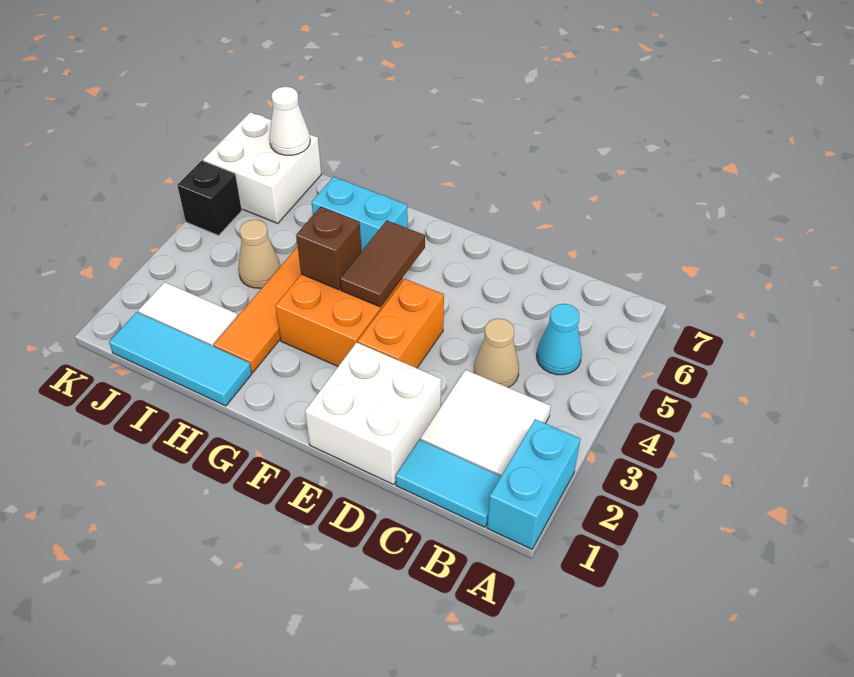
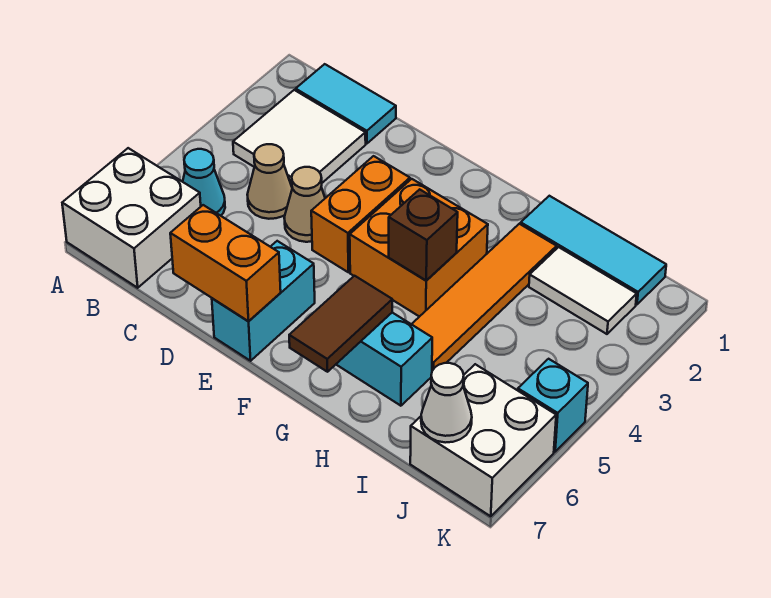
cyan 1x2 brick [487,419,580,549] -> cyan 1x2 brick moved to [212,241,315,361]
white 2x2 brick [305,342,441,485] -> white 2x2 brick moved to [62,148,201,288]
none -> orange 1x2 brick [170,205,281,321]
brown 1x2 tile [340,220,425,307] -> brown 1x2 tile moved to [289,276,392,372]
tan 1x1 cone [238,220,280,288] -> tan 1x1 cone moved to [284,167,325,242]
black 1x1 brick [177,161,242,235] -> cyan 1x1 brick [518,359,588,452]

